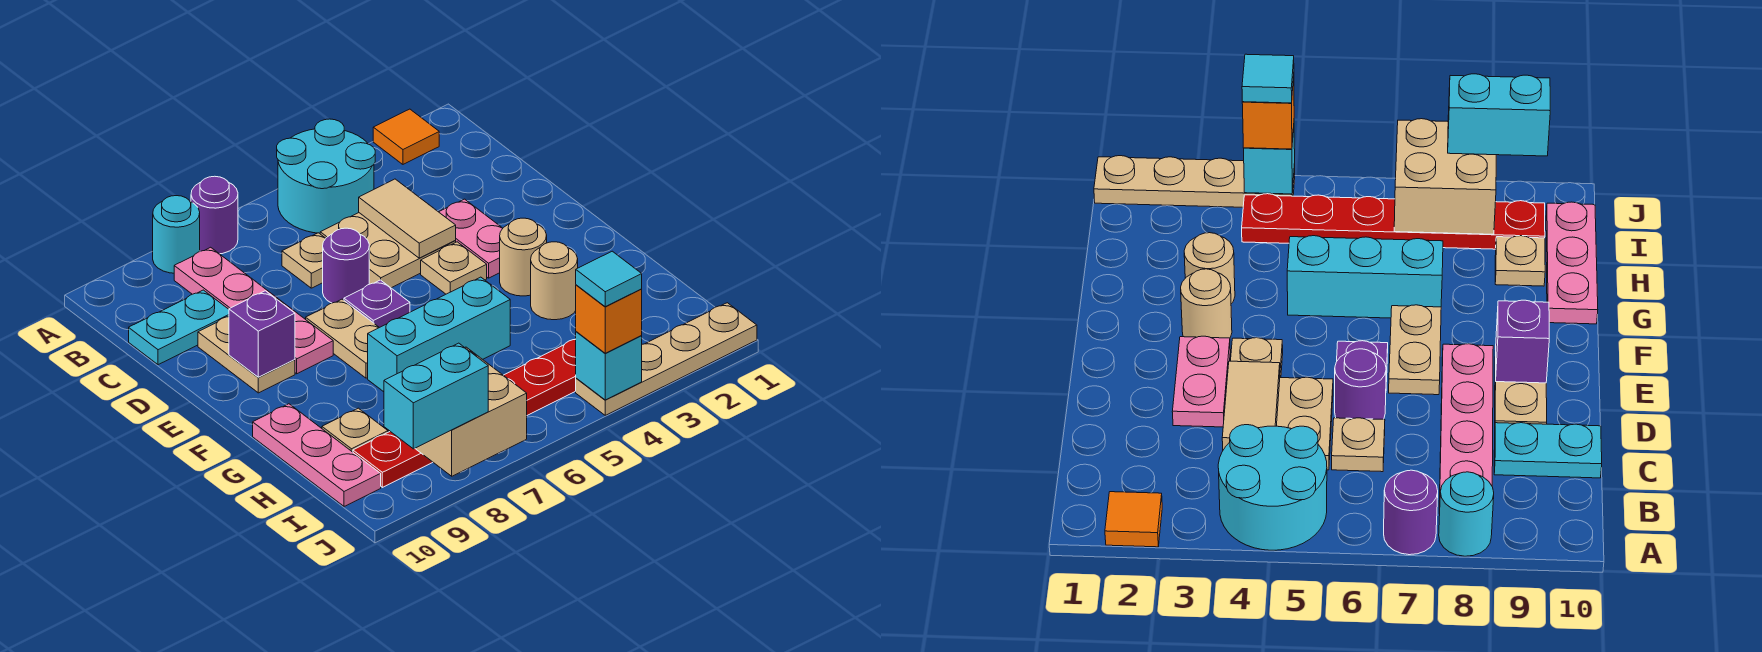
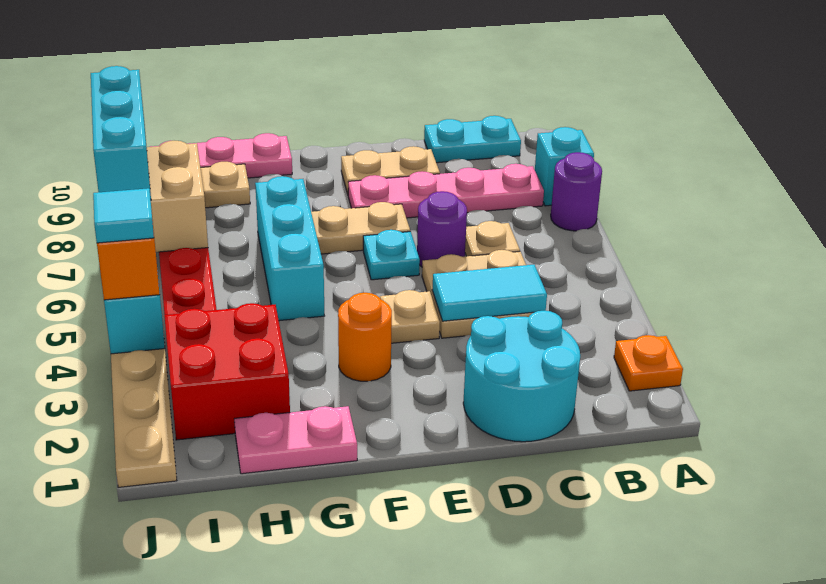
orange 1x1 tile [373,109,439,164] -> orange 1x1 plate [614,335,683,391]
cyan 2x2 round brick [277,119,375,233] -> cyan 2x2 round brick moved to [463,311,580,442]
cyan 1x1 round brick [153,196,200,273] -> cyan 1x1 brick [535,127,594,206]
tan 1x2 tile [359,179,456,258] -> cyan 1x2 tile [432,265,547,321]
cyan 1x2 plate [129,290,229,365] -> cyan 1x2 plate turned to [424,116,521,163]
pink 1x2 plate [439,199,503,278] -> pink 1x2 plate moved to [234,406,357,474]
purple 1x1 plate [344,280,410,328] -> cyan 1x1 plate [363,230,420,280]
purple 1x1 brick [229,291,295,377] -> none
tan 1x1 round brick [500,218,547,296] -> orange 1x1 round brick [338,293,392,381]
tan 1x1 round brick [531,242,578,320] -> none
none -> red 2x2 brick [164,303,290,440]
cyan 1x2 brick [384,343,488,449] -> cyan 1x3 brick [91,66,151,200]

